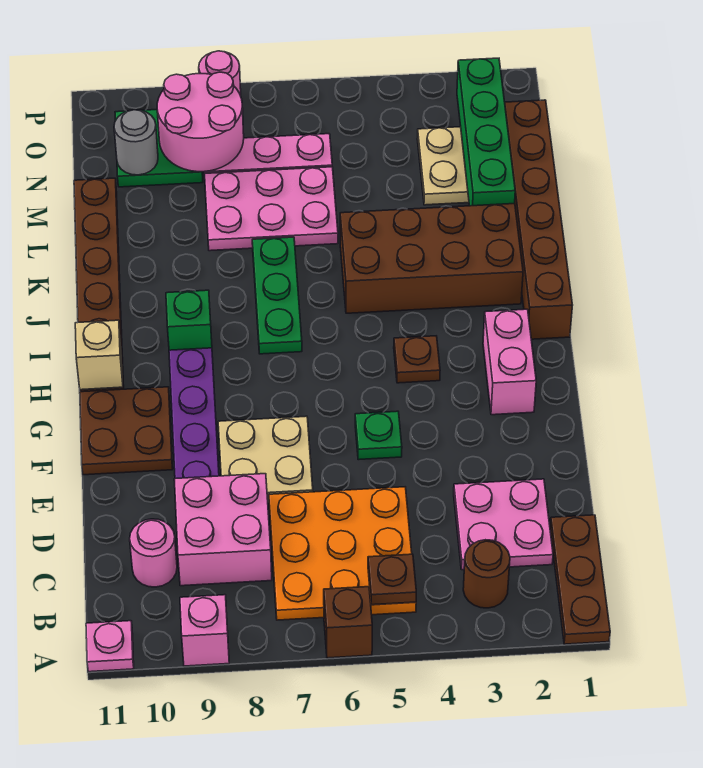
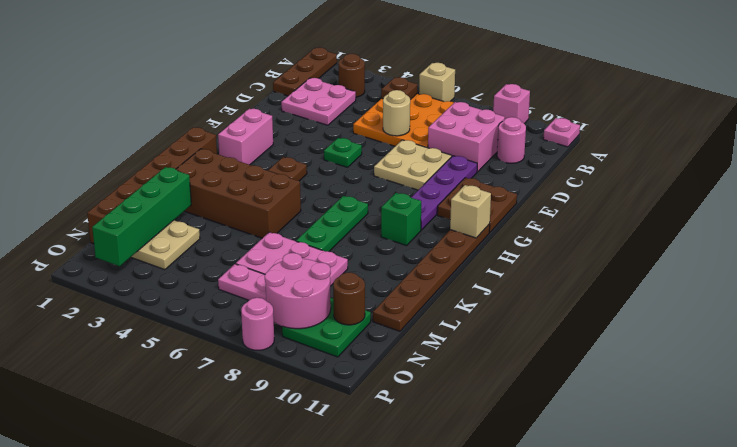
brown 1x1 brick [324,587,372,658] -> tan 1x1 brick [419,63,455,102]
none -> tan 1x1 round brick [383,90,410,136]
grey 1x1 round brick [114,110,158,175] -> brown 1x1 round brick [333,272,365,325]

